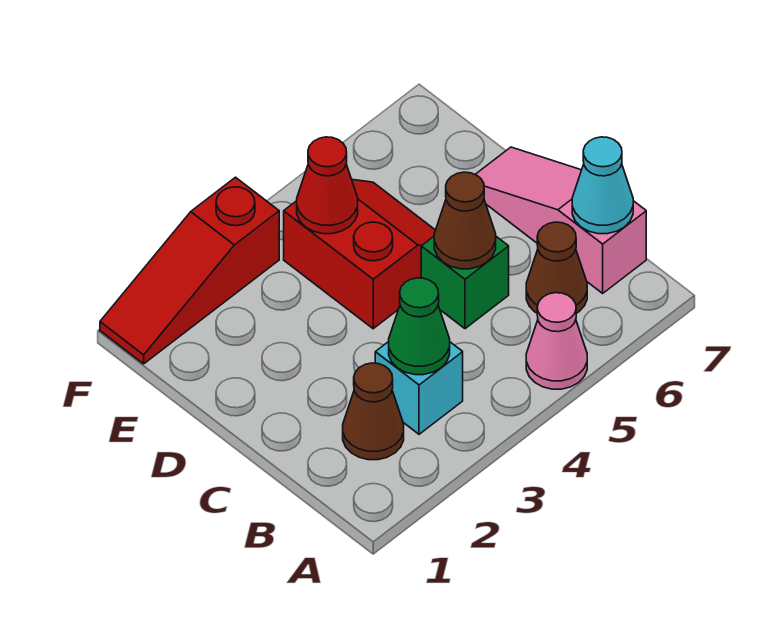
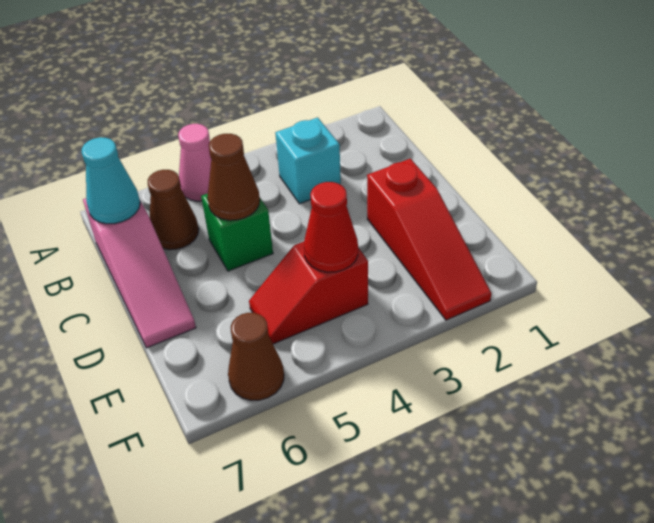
brown 1x1 cone [343,363,404,460] -> brown 1x1 cone moved to [228,313,284,400]
green 1x1 cone [389,278,450,375] -> none
red 2x2 slope [284,180,435,329] -> red 1x2 slope [249,242,368,344]
red 1x3 slope [100,177,279,364] -> red 1x3 slope turned to [367,159,491,320]

